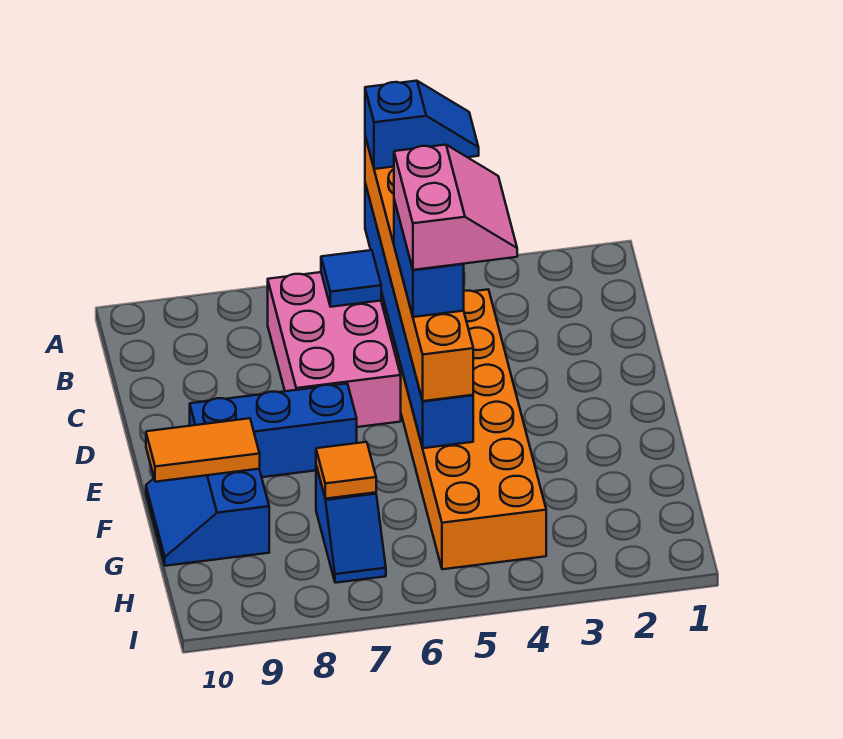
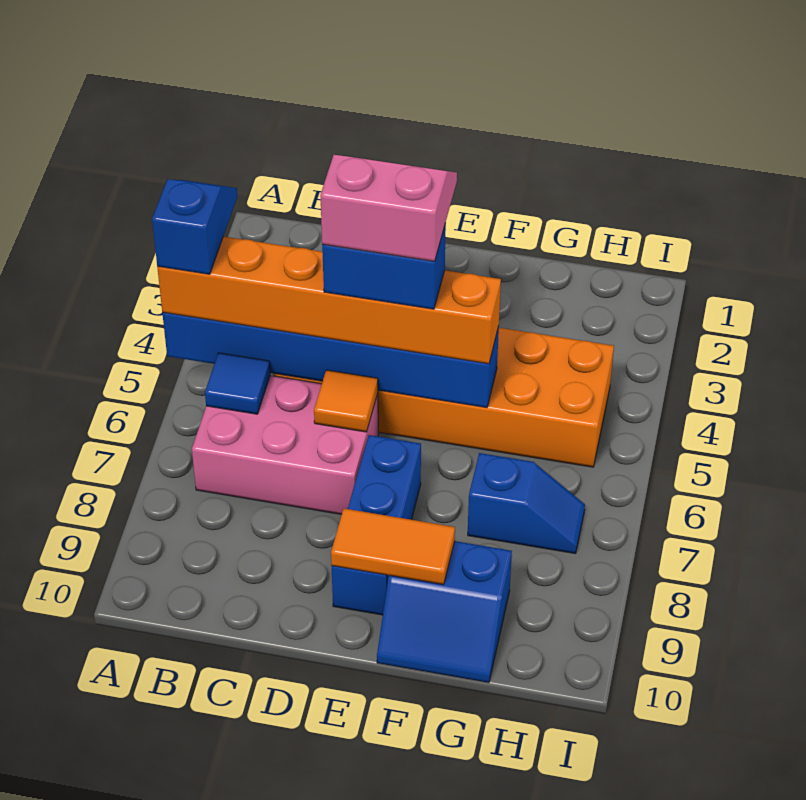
orange 1x2 tile [146,418,260,482] -> orange 1x2 tile turned to [331,508,455,585]
orange 1x1 tile [316,442,376,499] -> orange 1x1 tile moved to [314,370,378,432]

